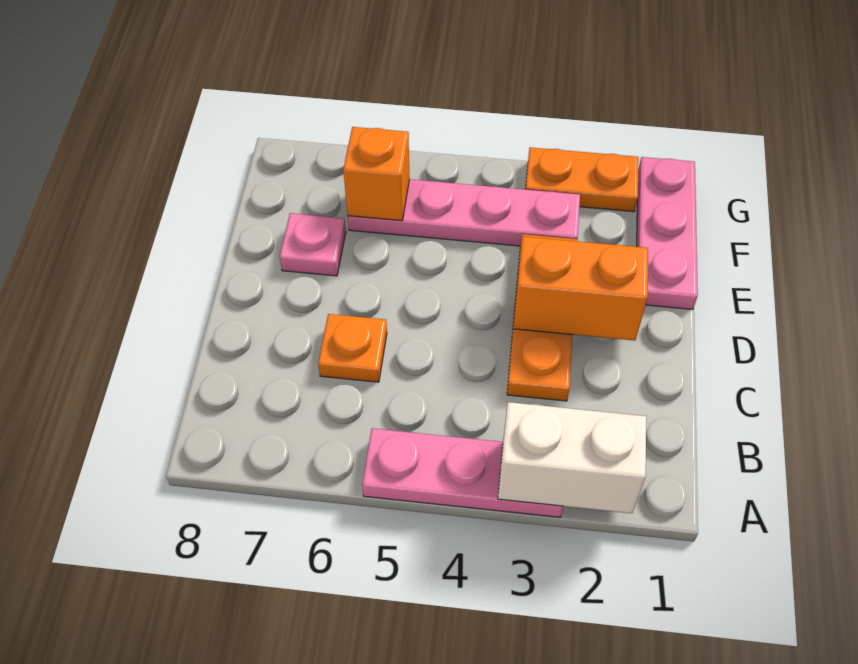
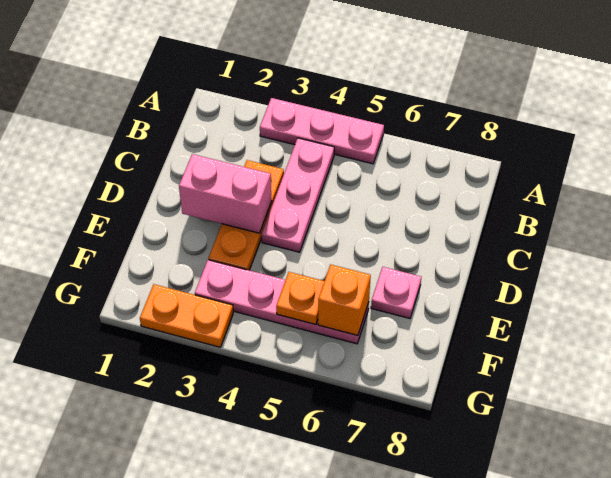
white 1x2 brick [498,402,646,513] -> none
orange 1x1 plate [318,314,387,382] -> orange 1x1 plate moved to [276,272,324,325]
orange 1x2 brick [513,236,648,341] -> pink 1x2 brick [179,154,272,233]
pink 1x3 plate [637,157,698,309] -> pink 1x3 plate moved to [262,138,334,252]

